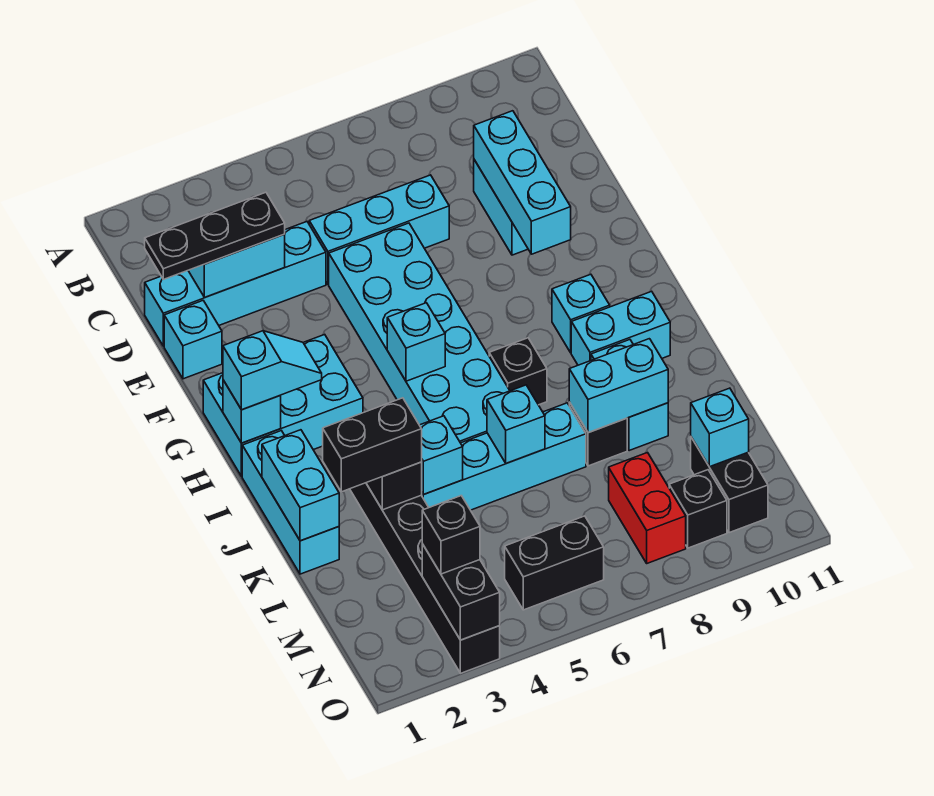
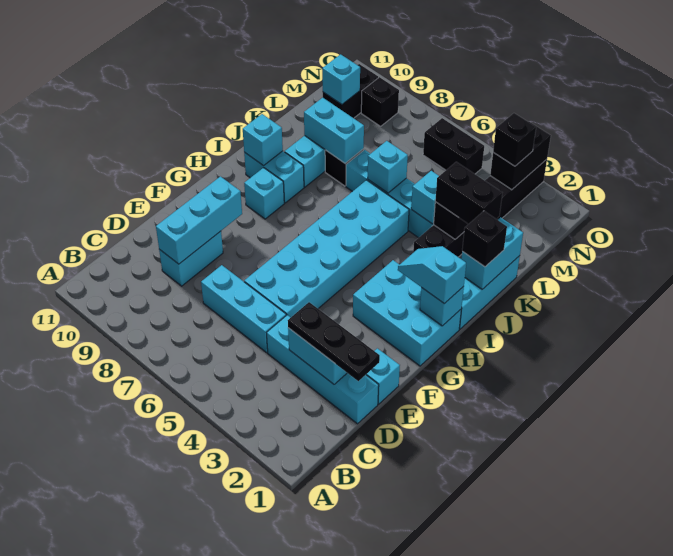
cyan 1x1 brick [387,303,445,381] -> cyan 1x1 brick moved to [243,114,283,166]
black 1x1 brick [489,338,547,405] -> black 1x1 brick moved to [462,211,507,267]
red 1x2 brick [609,453,686,563] -> none

